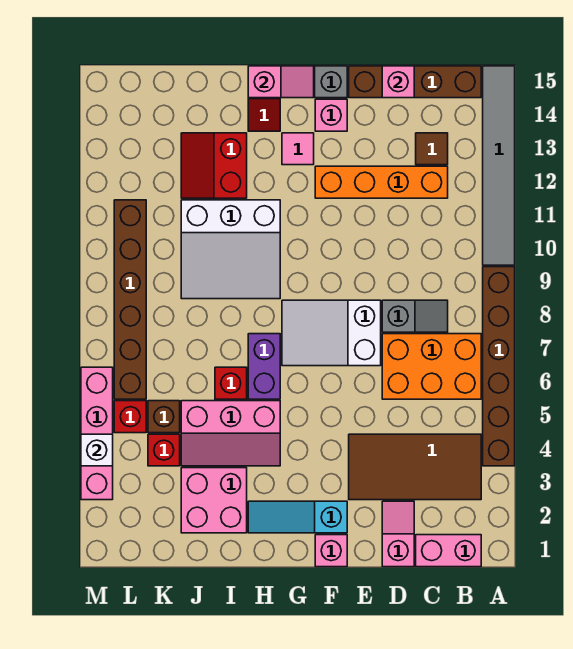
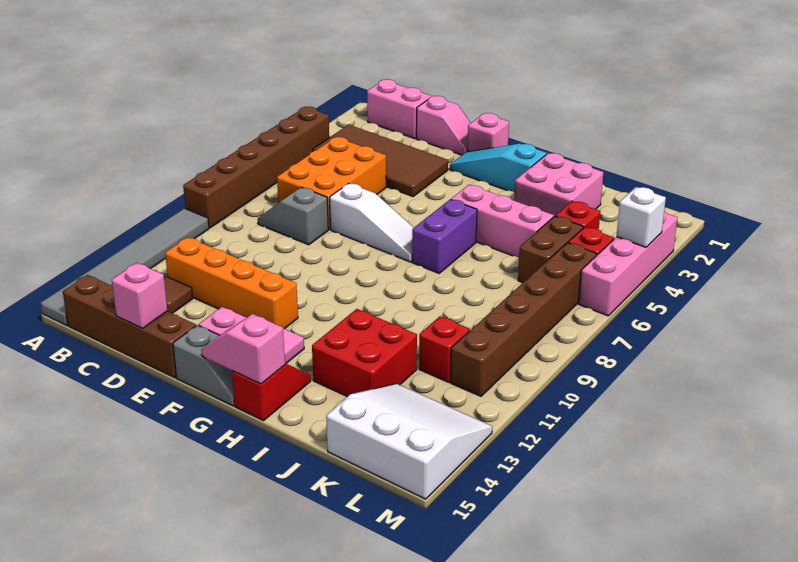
orange 2x3 brick [382,334,481,399] -> orange 2x3 brick turned to [277,137,386,230]
pink 1x2 slope [382,501,414,567] -> pink 1x2 slope turned to [416,96,470,155]
white 2x3 slope [282,300,381,366] -> white 1x3 slope [330,183,414,262]
cyan 1x3 slope [248,501,347,533] -> cyan 1x3 slope turned to [450,144,547,193]
white 3x3 slope [181,200,280,299] -> white 3x3 slope moved to [326,384,492,499]
red 1x1 brick [215,367,247,399] -> red 1x1 brick moved to [419,316,470,382]
red 2x2 slope [181,133,247,198] -> red 2x2 brick [312,309,417,397]
brown 1x1 brick [148,401,180,433] -> brown 1x2 brick [518,216,583,283]

